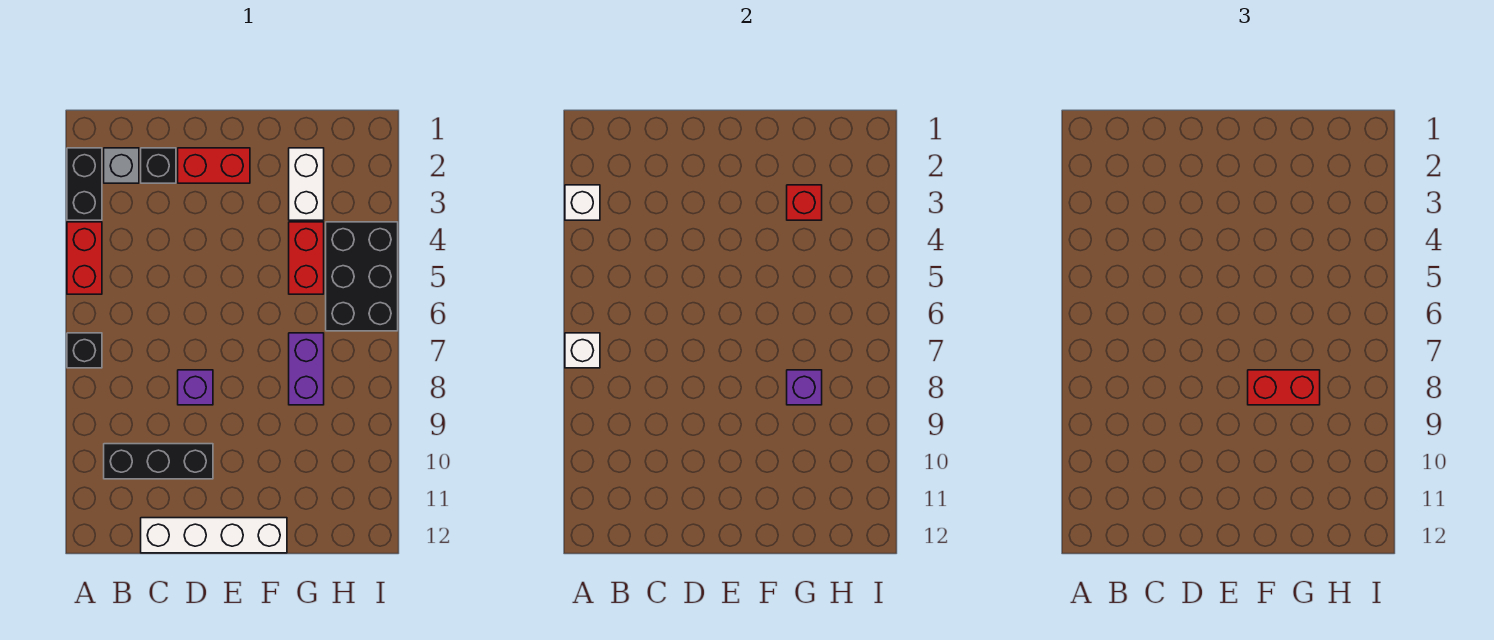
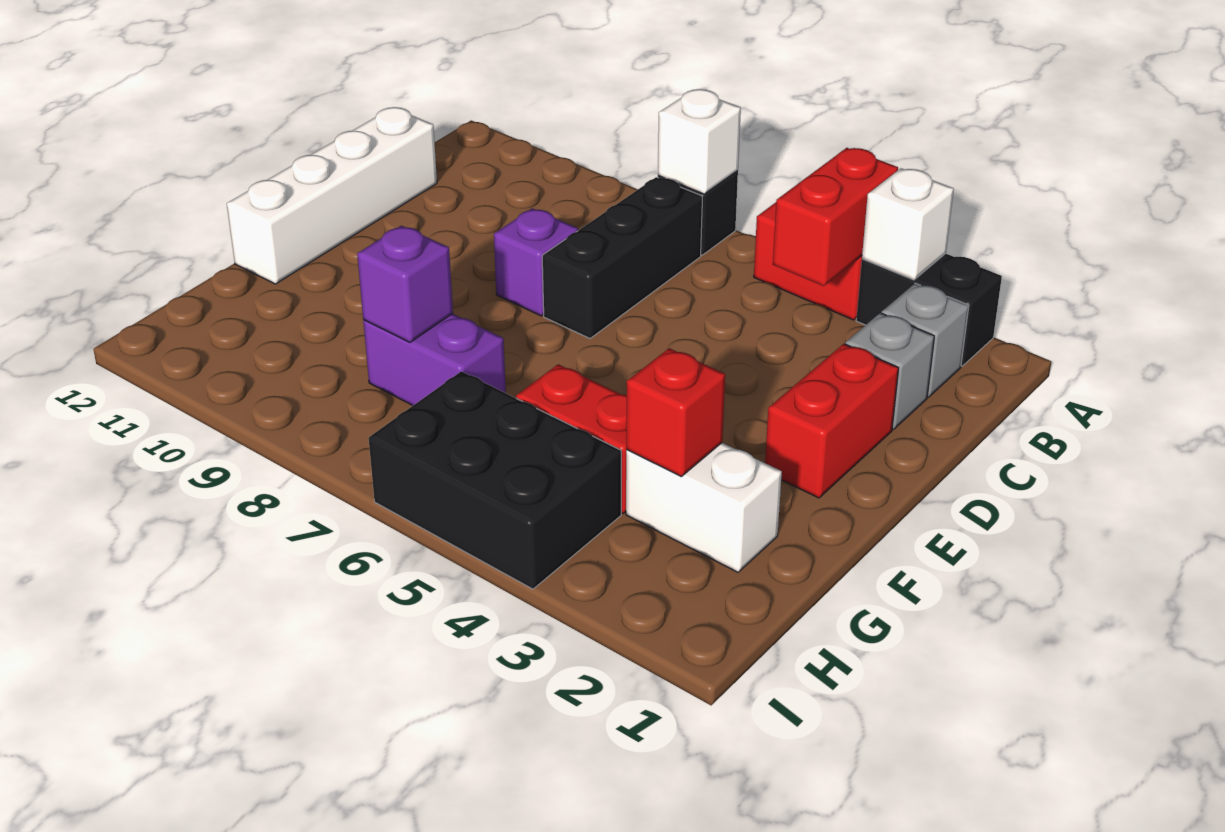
black 1x3 brick [104,444,213,479] -> black 1x3 brick moved to [542,177,702,339]
black 1x1 brick [141,148,176,183] -> grey 1x1 brick [845,313,934,429]
red 1x2 brick [1248,370,1320,405] -> red 1x2 brick moved to [773,148,898,286]

